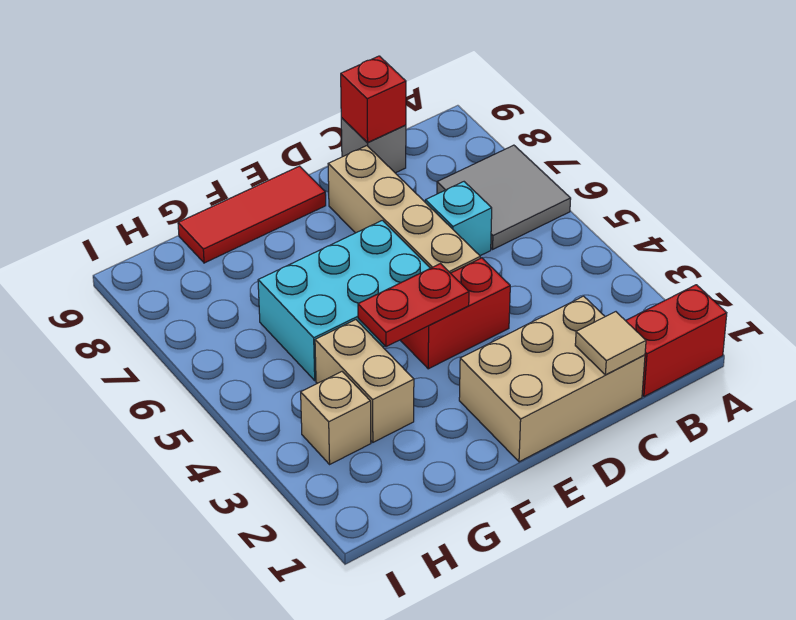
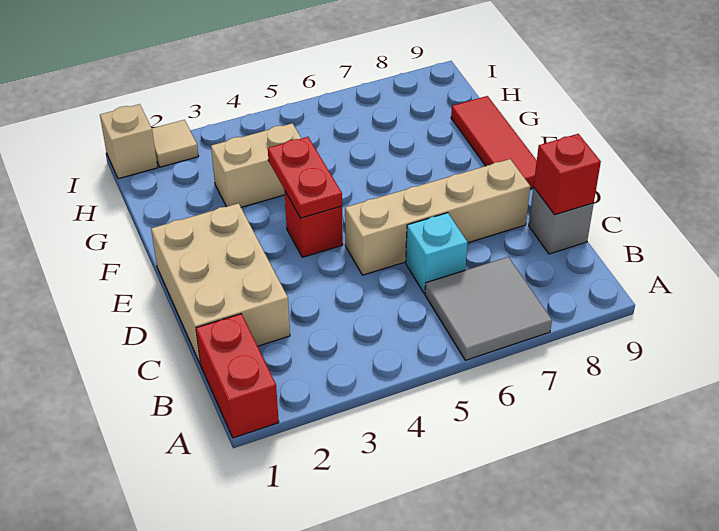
tan 1x1 tile [575,312,646,375] -> tan 1x1 tile moved to [152,120,199,167]
red 1x2 brick [400,258,510,369] -> red 1x1 brick [285,192,343,257]
cyan 2x3 brick [258,220,430,380] -> none
tan 1x1 brick [301,372,371,464] -> tan 1x1 brick moved to [100,104,158,179]

